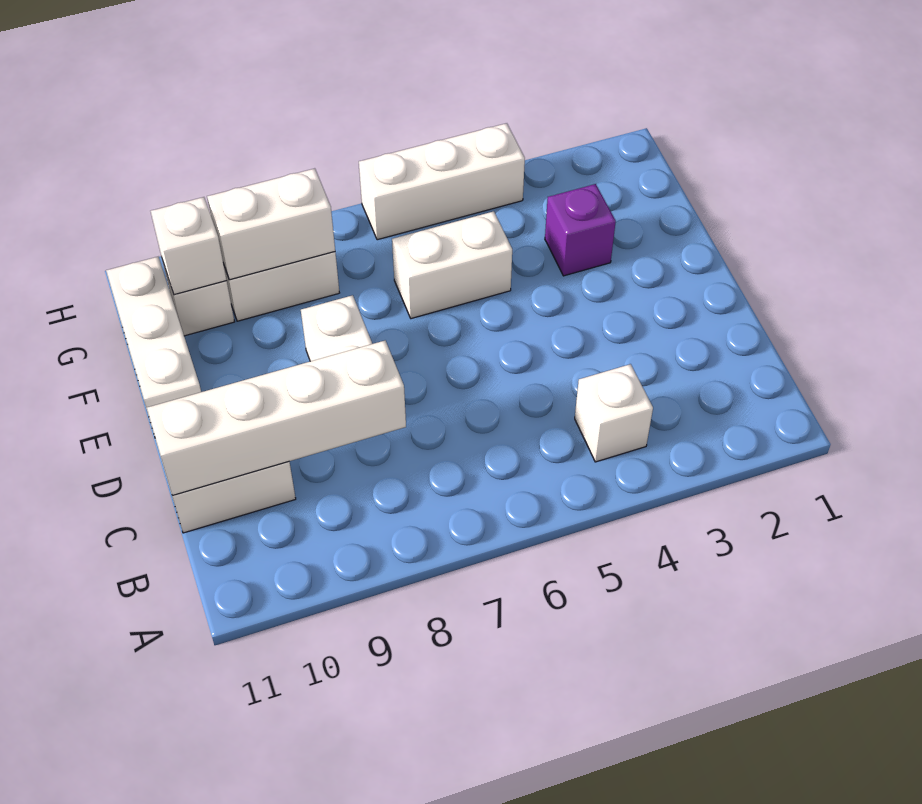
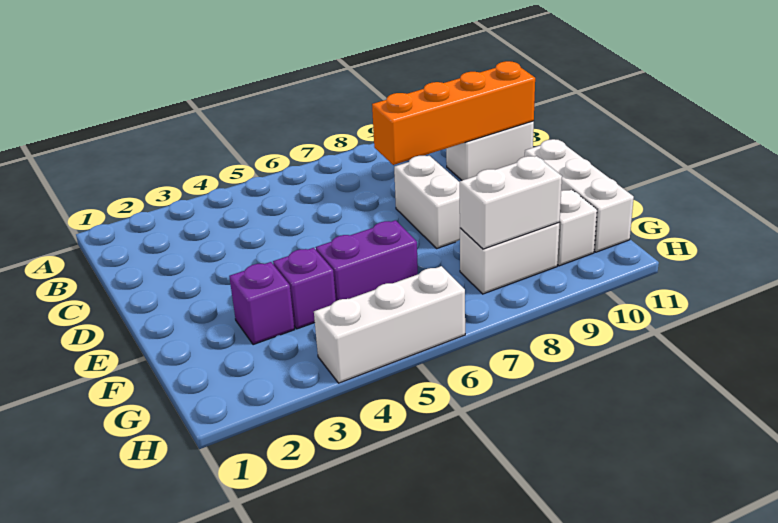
white 1x1 brick [575,364,653,462] -> none
white 1x4 brick [147,341,406,496] -> orange 1x4 brick [372,61,535,165]
none -> purple 1x1 brick [273,248,336,329]
white 1x2 brick [392,211,512,319] -> purple 1x2 brick [316,220,418,301]
white 1x1 brick [151,197,227,295] -> none

